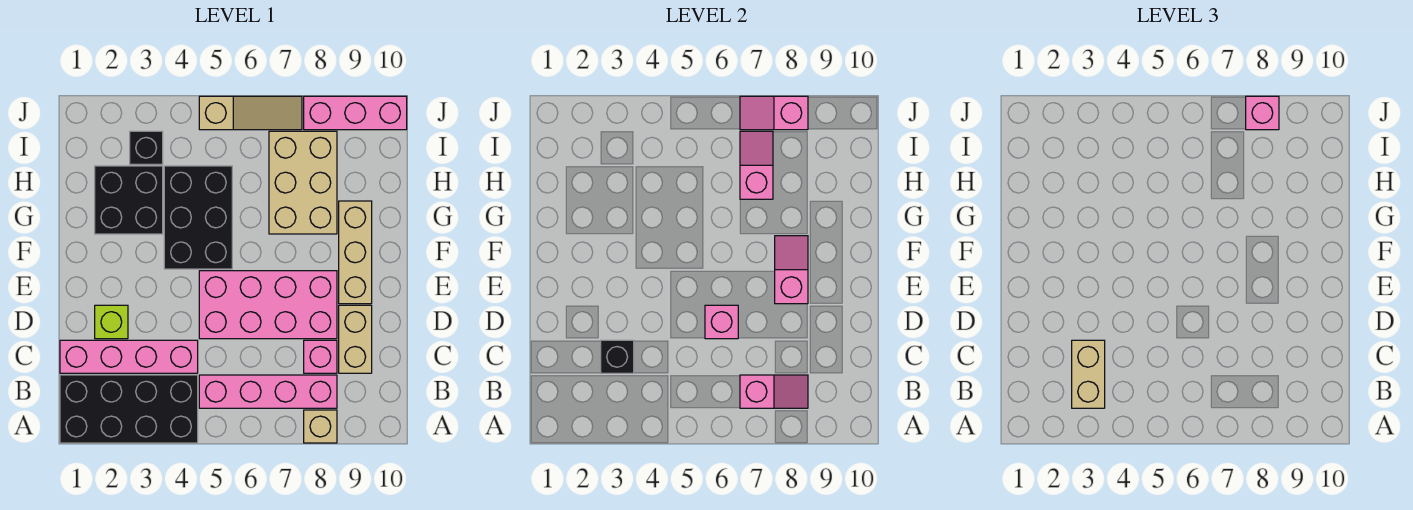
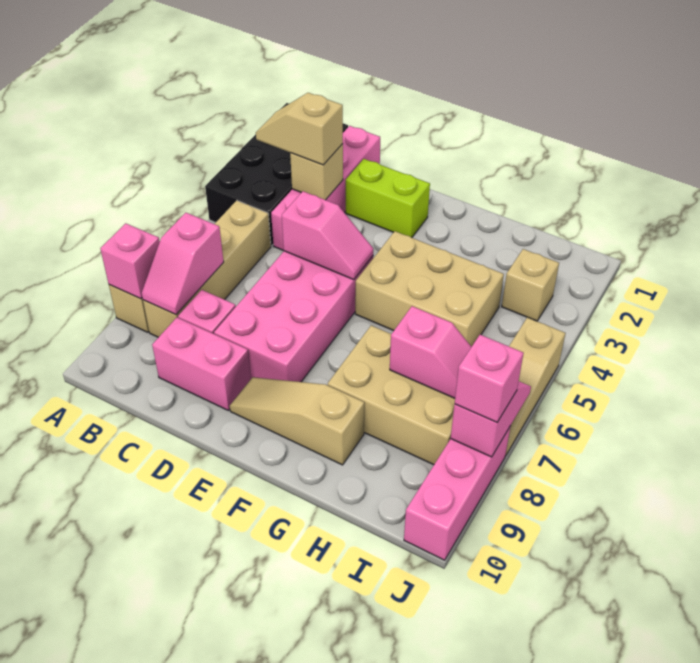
tan 1x2 brick [1072,340,1105,408] -> tan 1x2 slope [256,93,343,165]
pink 1x4 brick [199,375,337,408] -> tan 1x4 brick [143,200,271,337]
black 1x1 brick [601,340,634,373] -> tan 1x1 brick [290,144,343,200]
tan 1x2 brick [339,305,372,373] -> pink 1x2 brick [152,317,251,410]
lime 1x1 brick [95,305,128,339] -> lime 1x2 brick [346,159,430,238]
pink 1x1 brick [705,305,738,339] -> pink 1x1 brick moved to [100,223,160,299]
pink 1x2 slope [775,236,808,304] -> pink 1x2 slope moved to [282,191,373,279]
tan 1x3 brick [339,201,372,304] -> tan 1x3 slope [230,377,364,465]
black 2x3 brick [164,166,232,269] -> tan 2x3 brick [355,231,504,347]
black 2x2 brick [95,166,163,234] -> none
black 1x1 brick [130,131,163,164] -> tan 1x1 brick [502,249,559,321]

